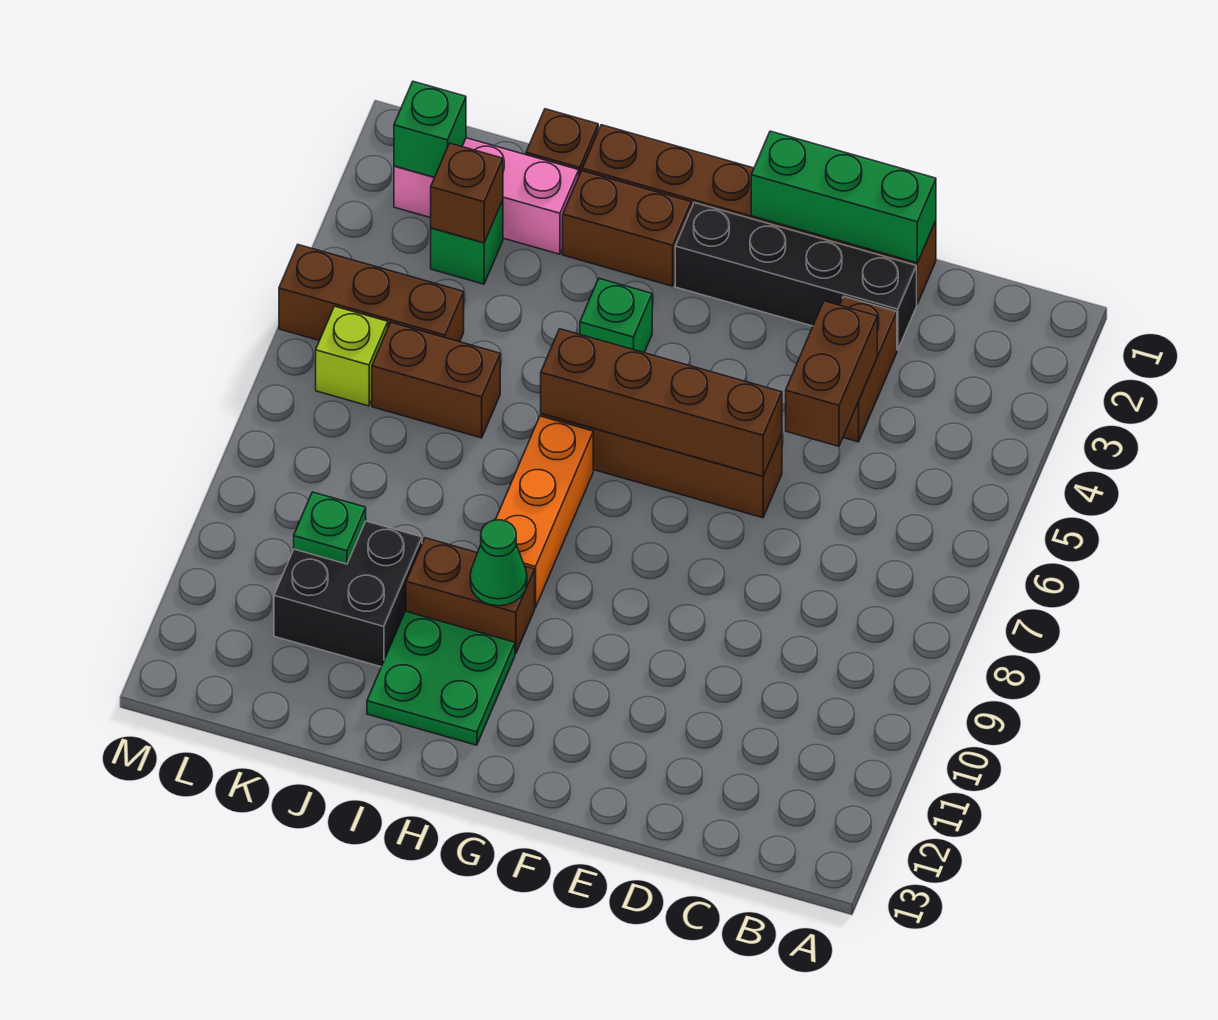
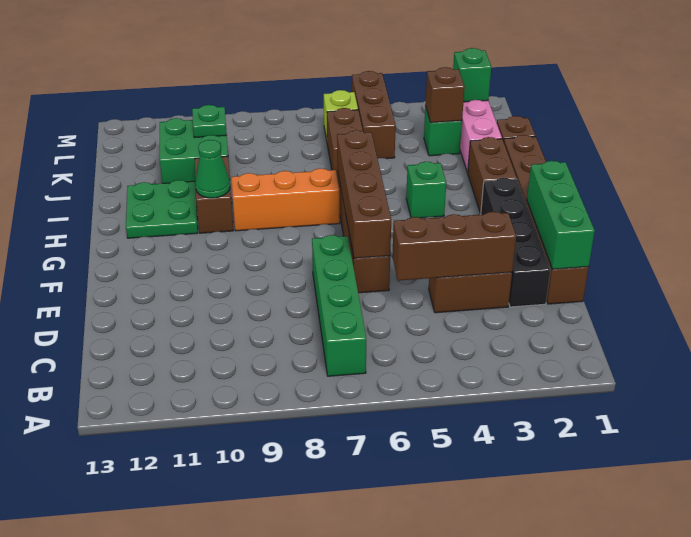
none -> green 1x4 brick [312,235,366,376]
brown 1x2 brick [786,301,877,446] -> brown 1x3 brick [392,212,516,281]
black 2x2 brick [274,521,422,667] -> green 2x2 brick [160,118,228,183]

